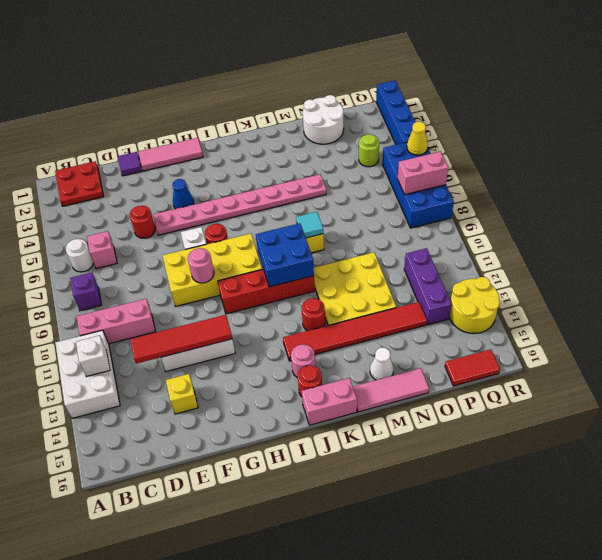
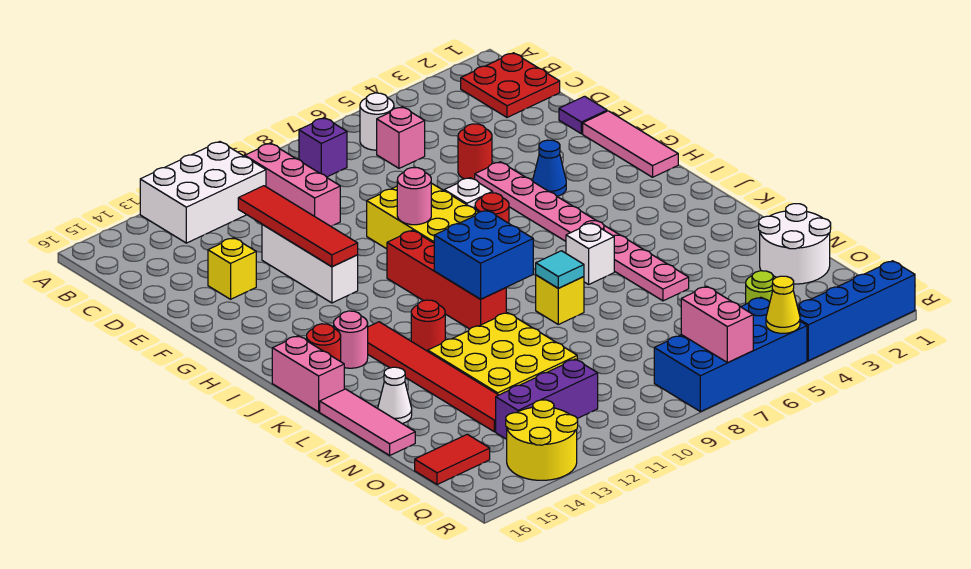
white 1x1 brick [76,336,110,377] -> white 1x1 brick moved to [566,223,614,284]
red 1x2 tile [445,349,500,386] -> red 1x2 tile turned to [415,434,490,485]

